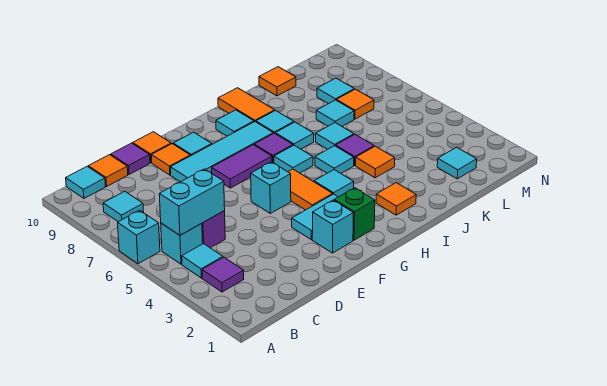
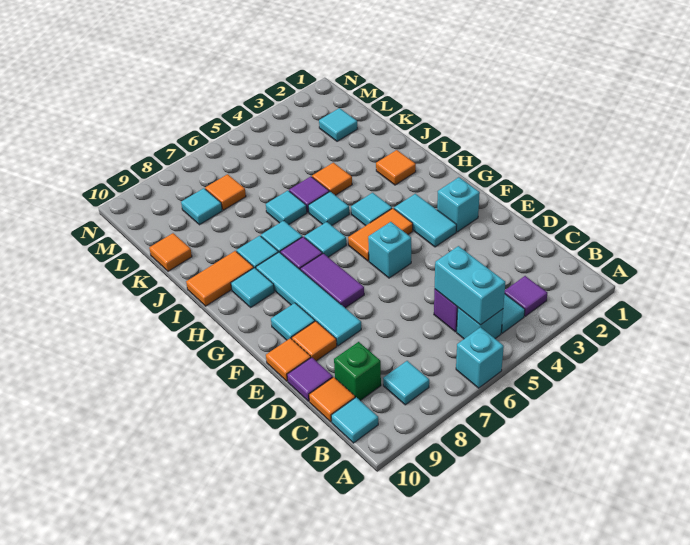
green 1x1 brick [334,188,375,240] -> green 1x1 brick moved to [334,342,381,401]
cyan 1x1 tile [316,100,354,126] -> none

